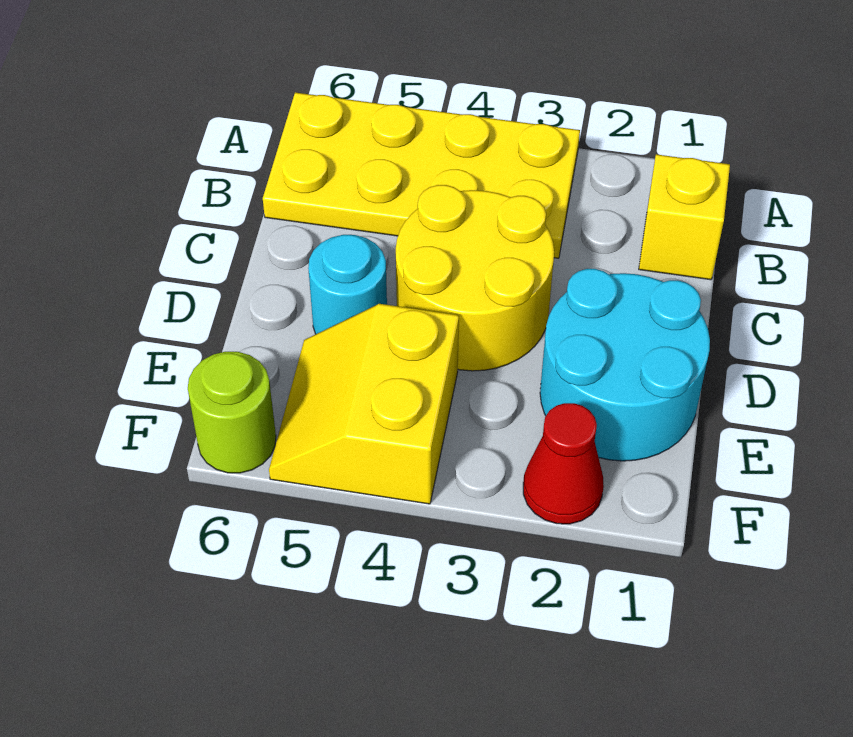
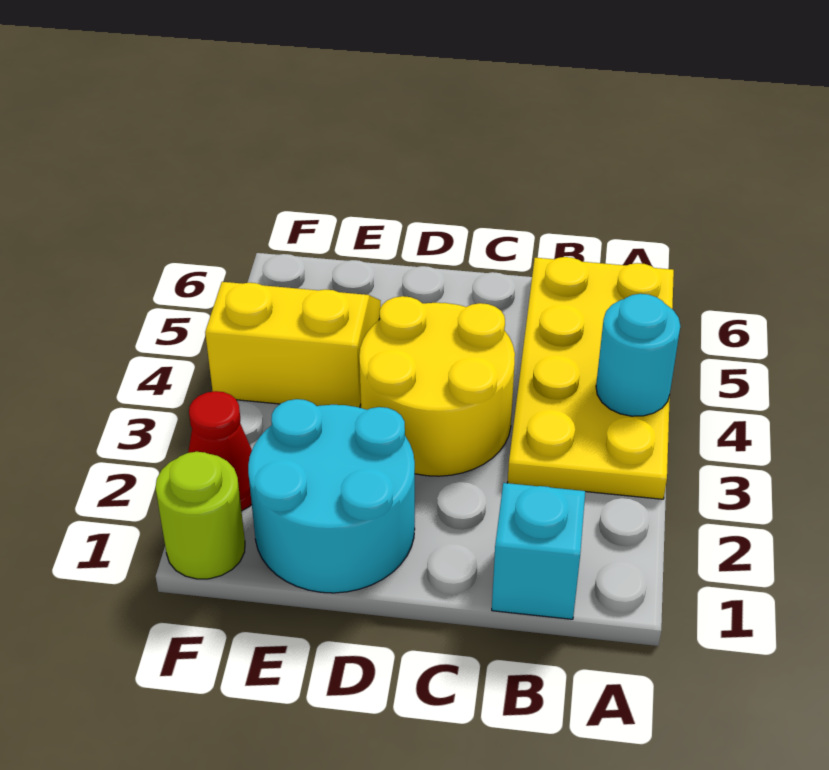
yellow 1x1 brick [639,154,730,280] -> cyan 1x1 brick [492,483,585,619]
cyan 1x1 round brick [308,235,387,334] -> cyan 1x1 round brick moved to [596,294,680,416]
lime 1x1 round brick [188,352,276,473] -> lime 1x1 round brick moved to [156,452,245,579]

